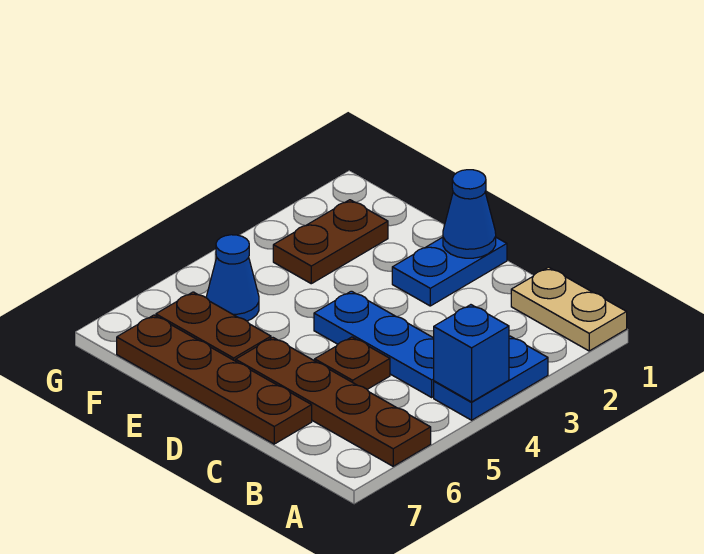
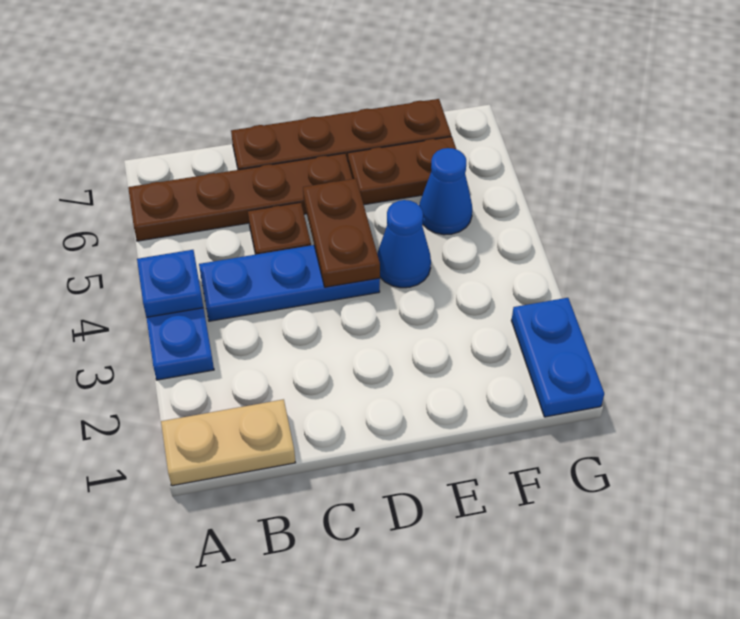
blue 1x1 brick [434,305,509,402] -> blue 1x1 plate [137,250,203,317]
blue 1x2 plate [392,237,507,306] -> blue 1x2 plate moved to [511,298,604,417]
blue 1x1 cone [443,170,496,258] -> blue 1x1 cone moved to [377,200,431,288]
brown 1x2 plate [273,200,388,284] -> brown 1x2 plate moved to [303,179,380,287]

